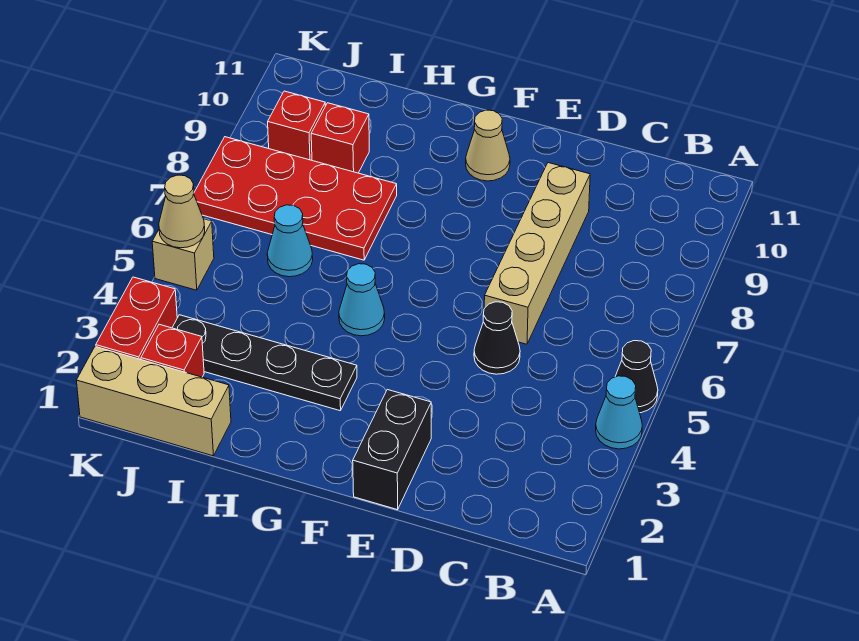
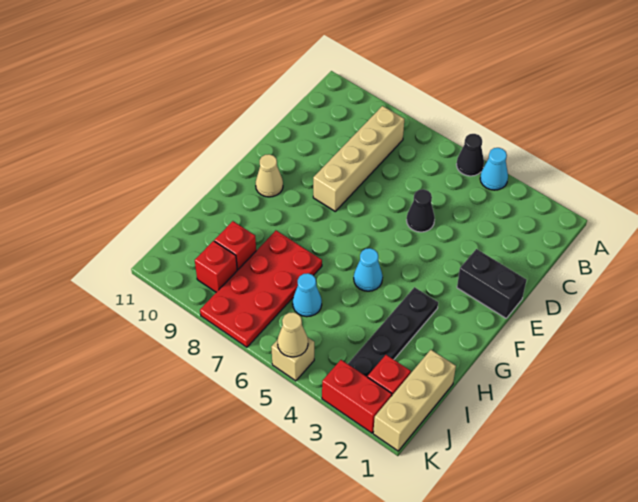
tan 1x4 brick [484,163,590,344] -> tan 1x4 brick turned to [313,106,404,211]

